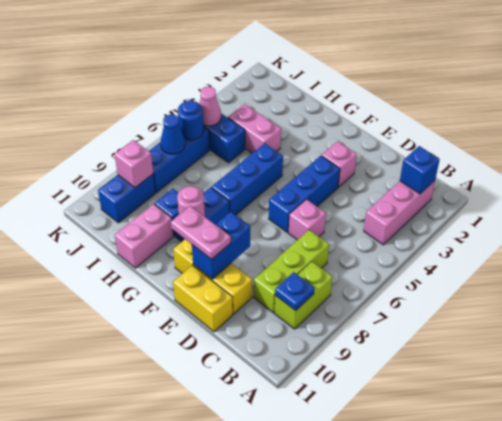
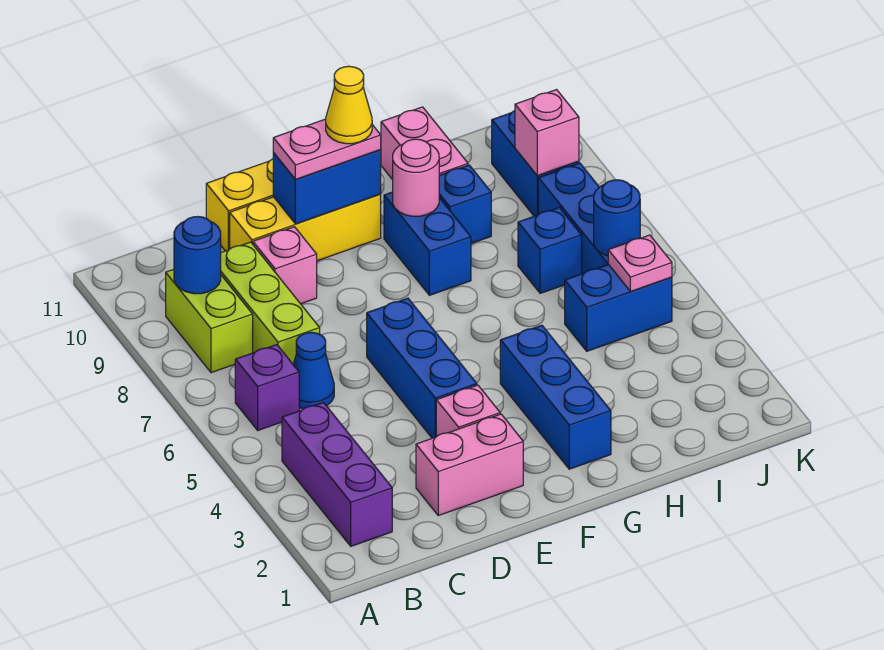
pink 1x3 brick [364,181,435,245] -> purple 1x3 brick [282,403,392,546]
blue 1x1 brick [400,146,440,194] -> blue 1x1 brick moved to [518,207,582,293]
none -> purple 1x1 brick [235,345,299,430]
blue 1x1 plate [275,272,314,311] -> blue 1x1 round brick [174,217,221,294]
pink 1x1 brick [288,199,326,240] -> pink 1x1 brick moved to [253,227,317,304]
blue 1x2 brick [192,212,250,279] -> blue 1x2 brick turned to [273,150,381,224]
none -> yellow 1x1 cone [326,66,372,144]
blue 1x3 brick [212,143,283,215] -> blue 1x3 brick moved to [500,325,611,469]
pink 1x2 brick [228,104,281,153] -> pink 1x2 brick moved to [416,414,523,515]
pink 1x1 cone [199,87,221,126] -> pink 1x1 plate [608,235,672,291]
blue 1x1 cone [161,115,185,154] -> blue 1x1 cone moved to [293,332,334,409]

